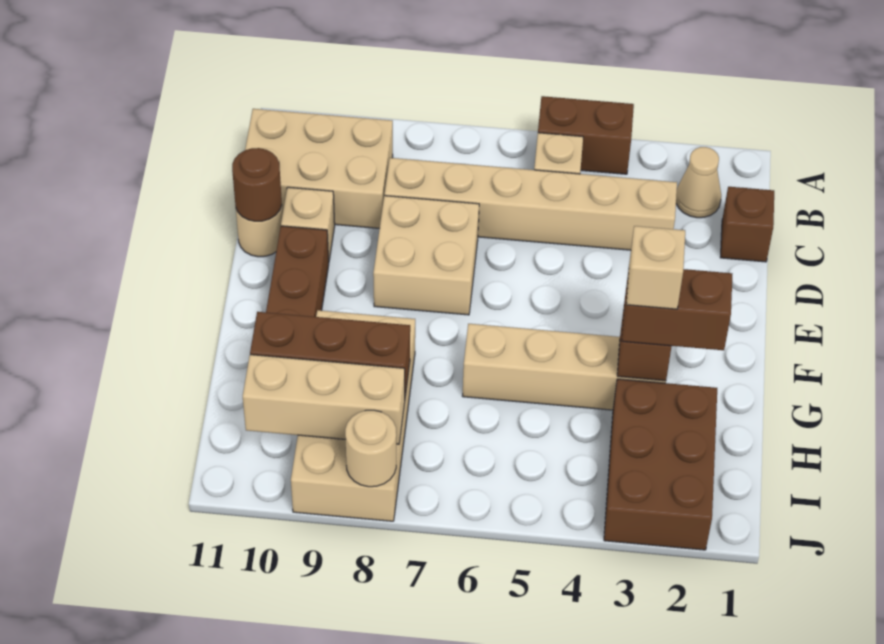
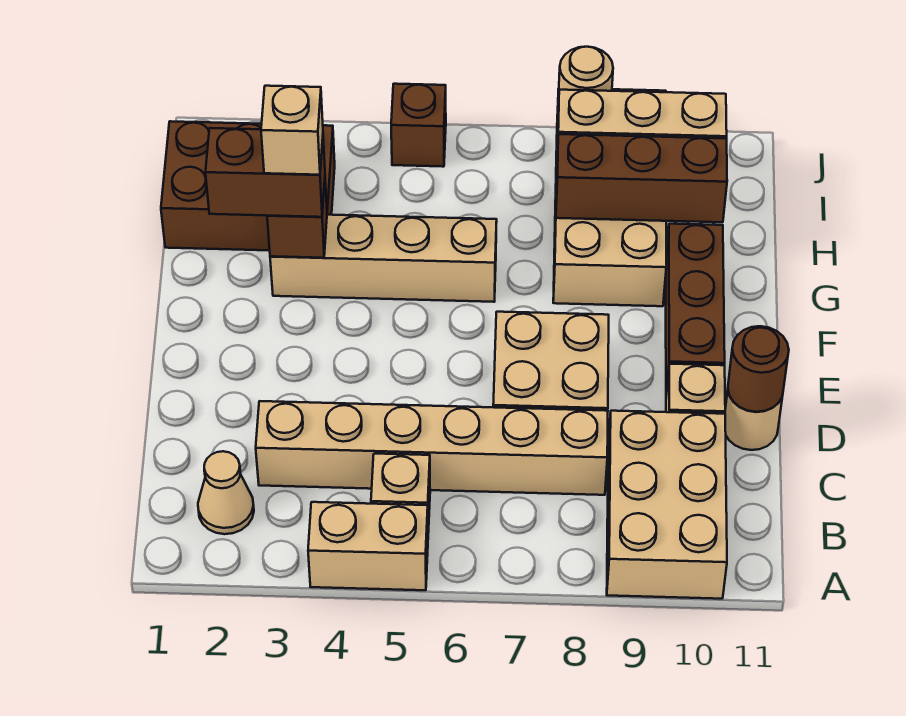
brown 1x2 brick [538,96,634,174] -> tan 1x2 brick [308,502,428,590]
tan 2x3 brick [245,109,393,228] -> tan 2x3 brick turned to [607,411,727,599]
brown 1x1 brick [720,187,774,262] -> brown 1x1 brick moved to [391,84,446,167]
brown 2x3 brick [604,379,717,550] -> brown 2x3 brick turned to [161,121,335,250]

